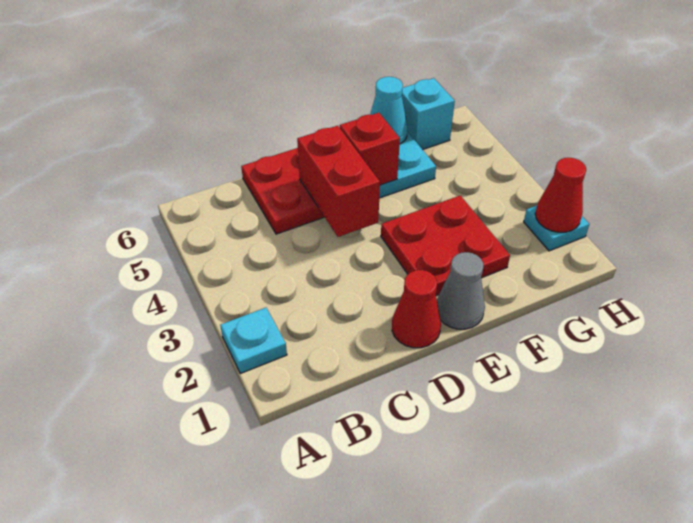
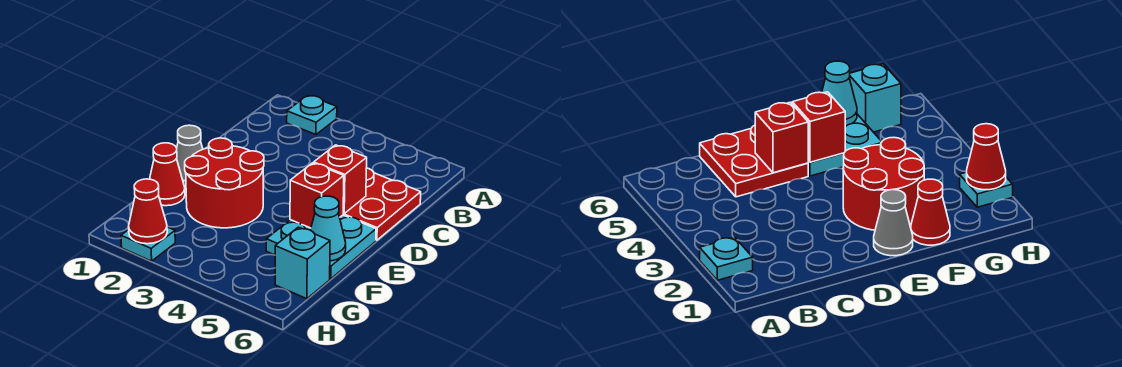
red 1x1 cone [392,270,441,348] -> red 1x1 cone moved to [150,143,185,206]
red 1x2 brick [297,126,380,237] -> red 1x1 brick [314,145,367,213]
red 2x2 plate [381,195,510,296] -> red 2x2 round brick [185,138,264,228]

